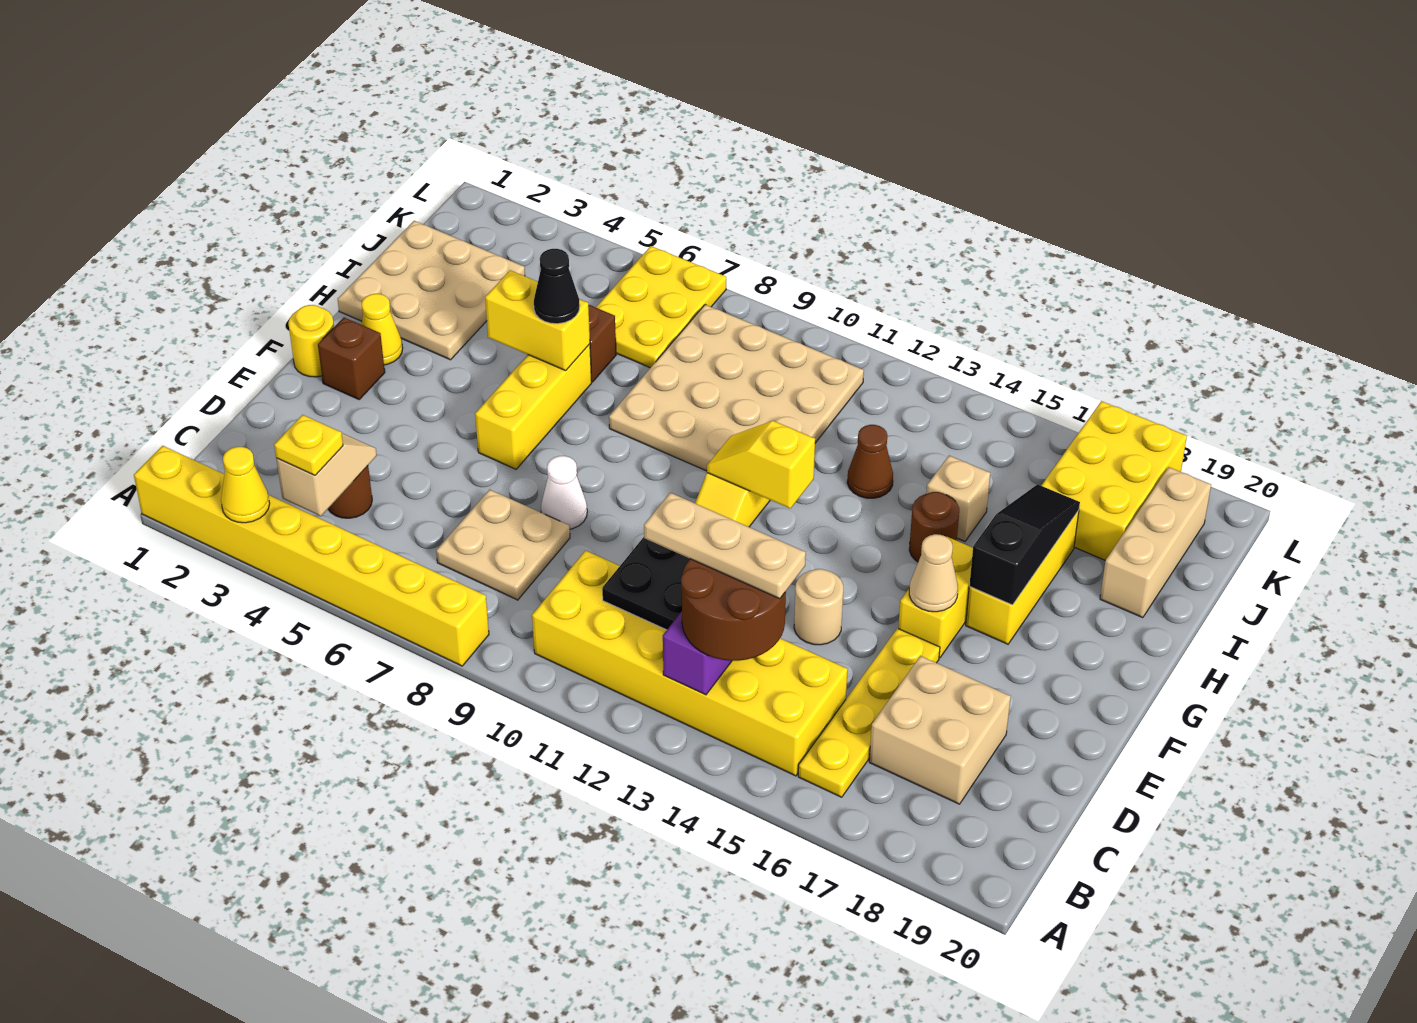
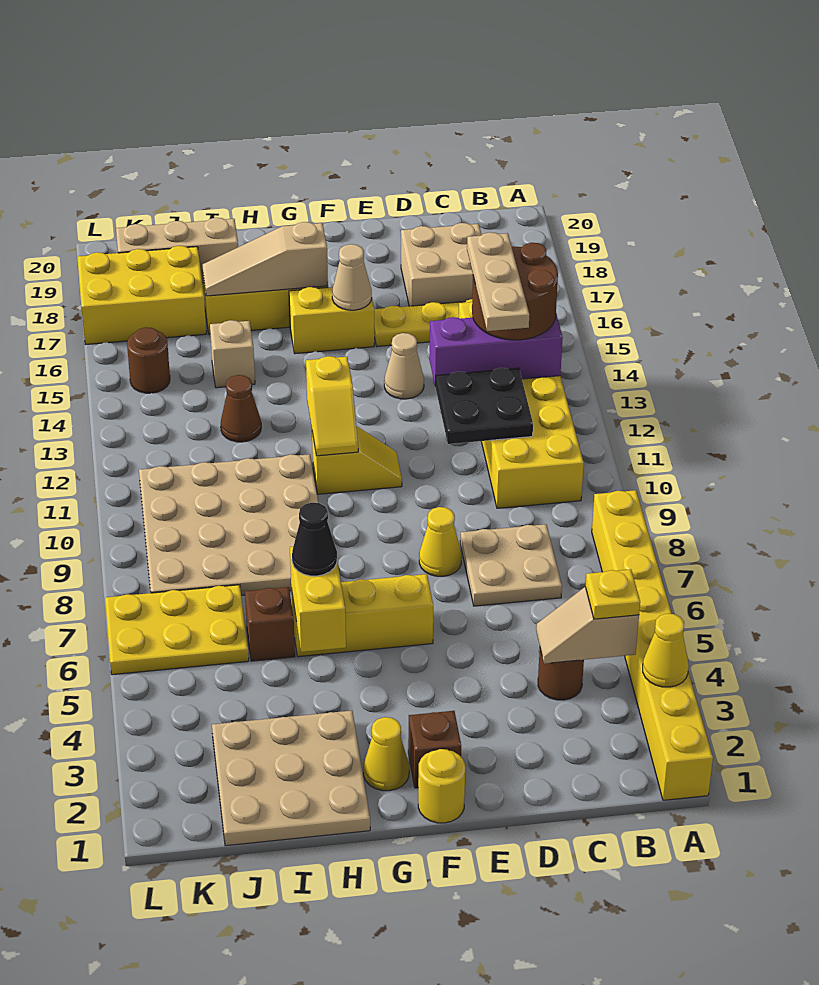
white 1x1 cone [541,456,587,529] -> yellow 1x1 cone [419,507,462,576]
tan 1x1 round brick [794,569,843,645] -> tan 1x1 cone [384,333,424,399]
black 1x3 slope [969,484,1080,605] -> tan 1x3 slope [203,222,328,296]
brown 1x1 round brick [909,492,959,562] -> brown 1x1 round brick moved to [127,327,170,393]

